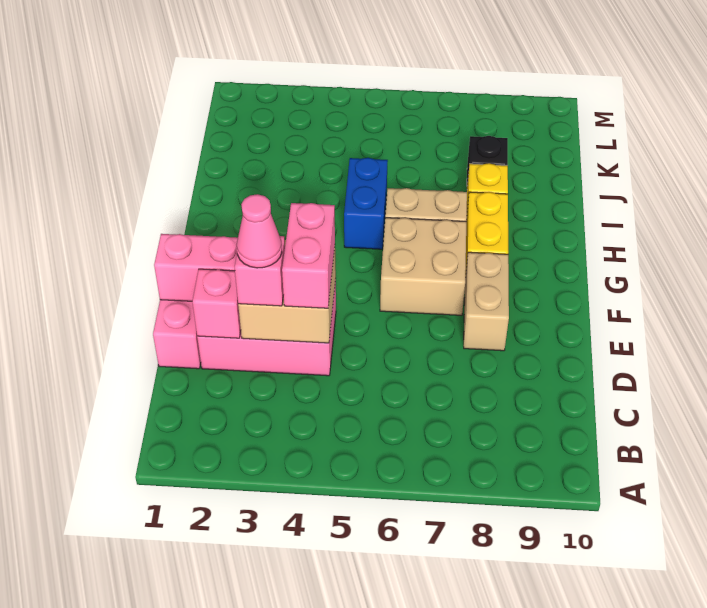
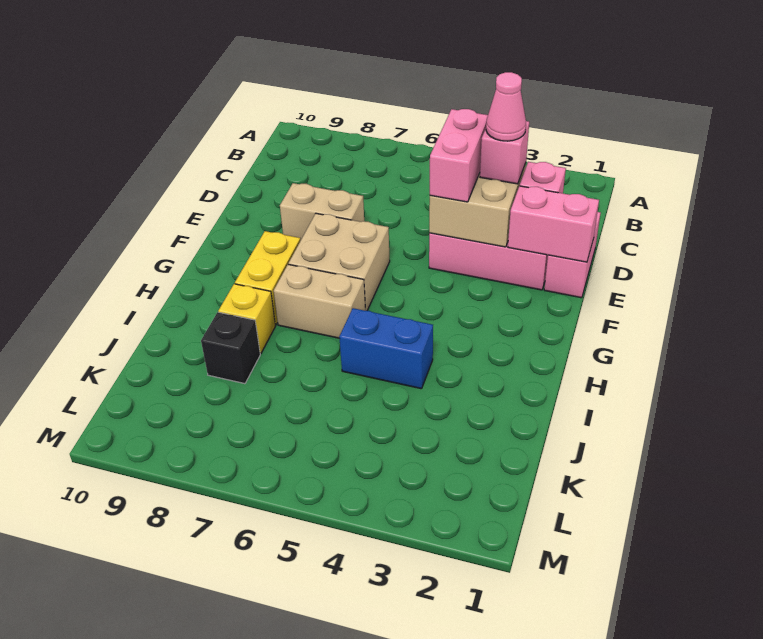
tan 1x2 brick [464,252,509,351] -> tan 1x2 brick turned to [280,183,364,240]
blue 1x2 brick [344,158,388,249] -> blue 1x2 brick turned to [339,308,433,389]

